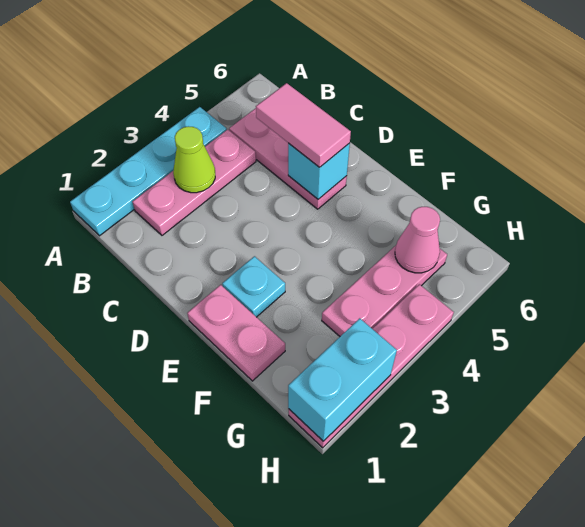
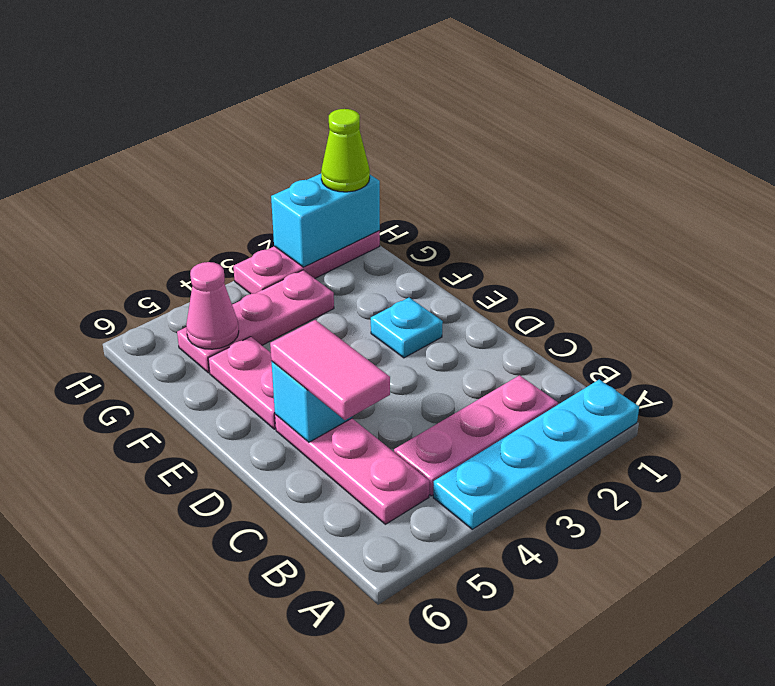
lime 1x1 cone [173,126,215,193] -> lime 1x1 cone moved to [321,109,370,192]
pink 1x2 plate [187,285,285,381] -> pink 1x2 plate moved to [208,337,276,429]
pink 1x4 plate [289,284,454,448] -> pink 1x3 plate [233,231,380,294]

